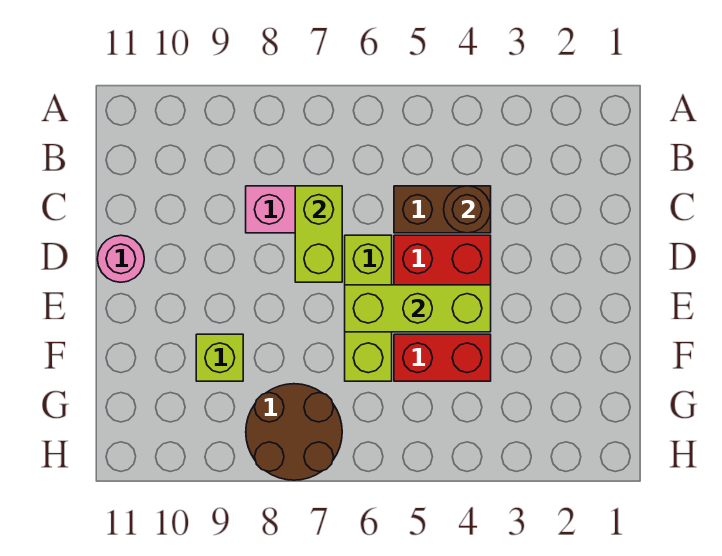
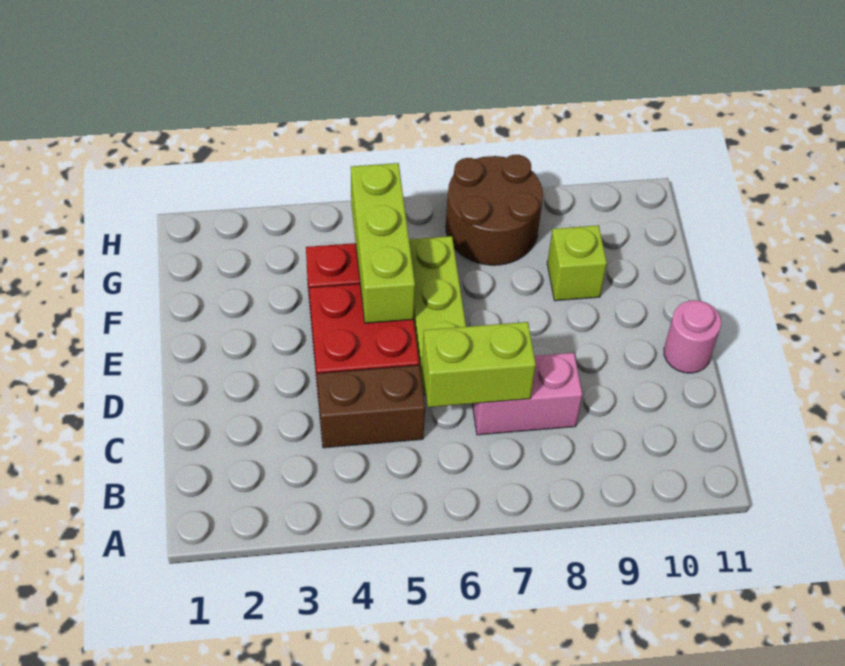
brown 1x1 round brick [444,186,491,233] -> none
lime 1x2 brick [295,186,342,282] -> lime 1x2 brick turned to [422,322,536,407]
lime 1x3 brick [345,285,491,332] -> lime 1x3 brick turned to [351,163,415,323]

